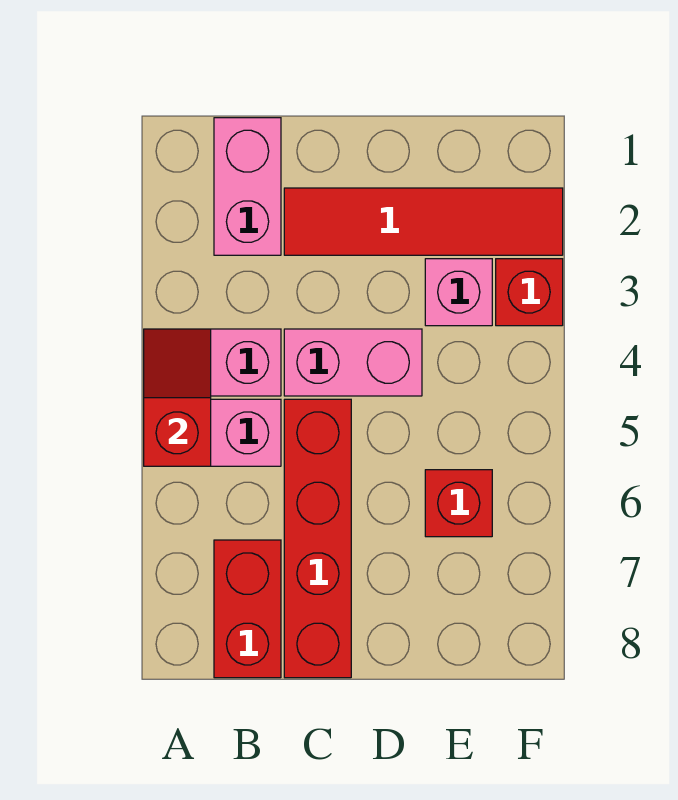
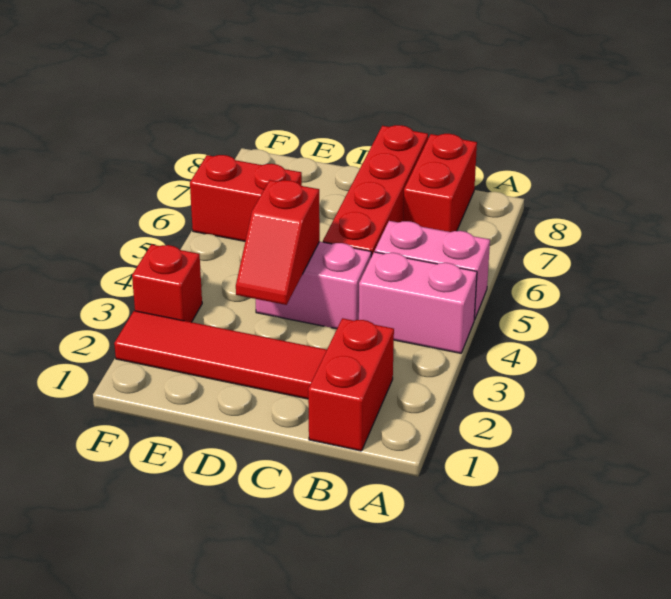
red 1x2 slope [144,329,211,466] -> red 1x2 slope moved to [236,180,320,305]
pink 1x2 brick [214,118,281,255] -> red 1x2 brick [308,318,394,451]
pink 1x1 brick [425,259,492,326] -> none
red 1x1 brick [425,470,492,537] -> red 1x2 brick [190,155,302,241]

